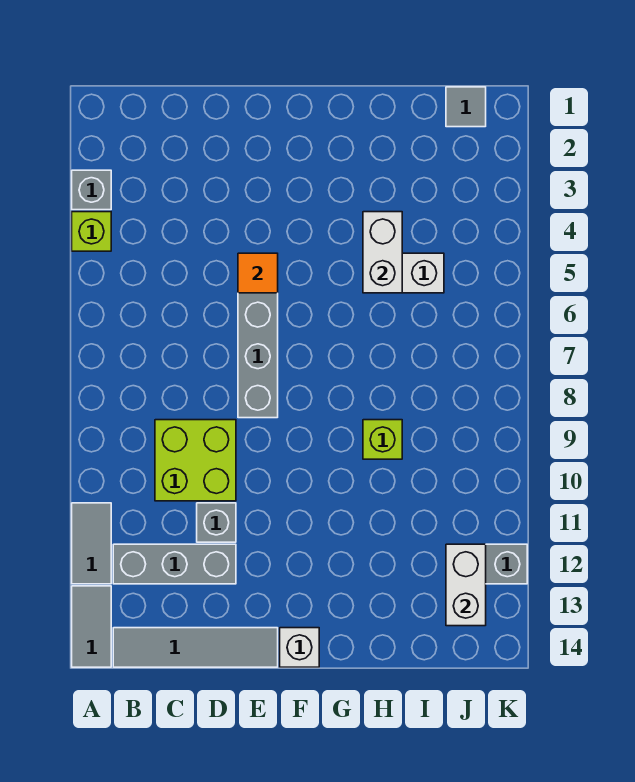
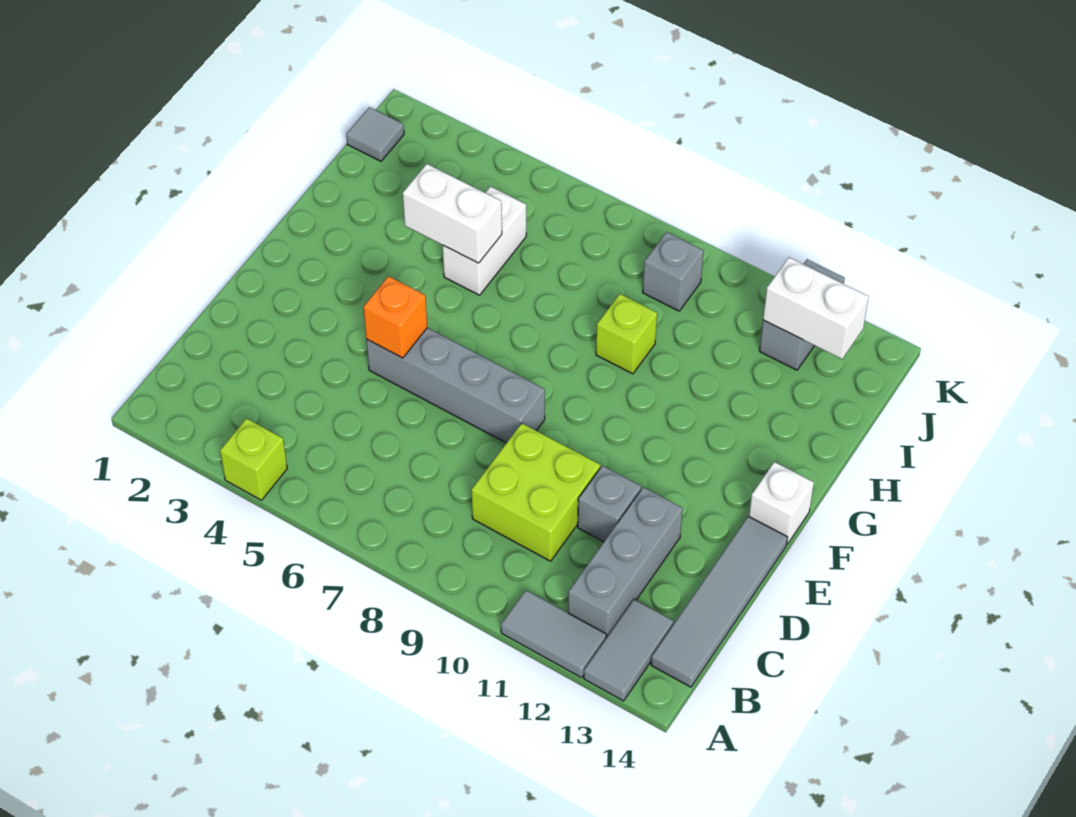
grey 1x1 brick [72,170,111,210] -> grey 1x1 brick moved to [643,232,704,311]
grey 1x2 tile [72,586,111,667] -> grey 1x2 tile turned to [584,600,673,701]
orange 1x1 tile [238,253,278,293] -> orange 1x1 brick [363,276,427,358]

